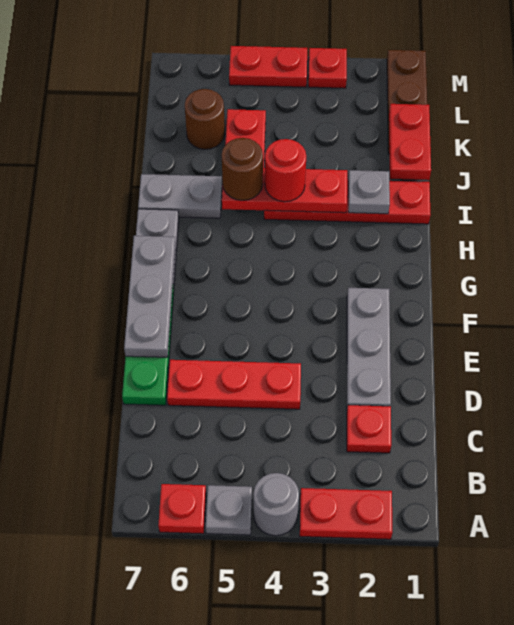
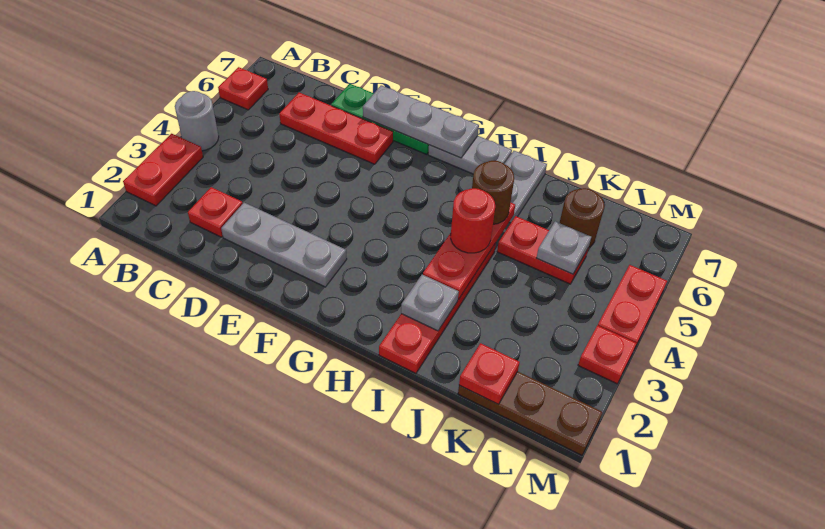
grey 1x1 plate [206,485,252,535] -> grey 1x1 plate moved to [537,221,591,274]
red 1x3 plate [167,360,301,409] -> red 1x3 plate turned to [279,92,393,164]
red 1x2 plate [389,104,431,180] -> red 1x1 plate [459,343,520,404]

